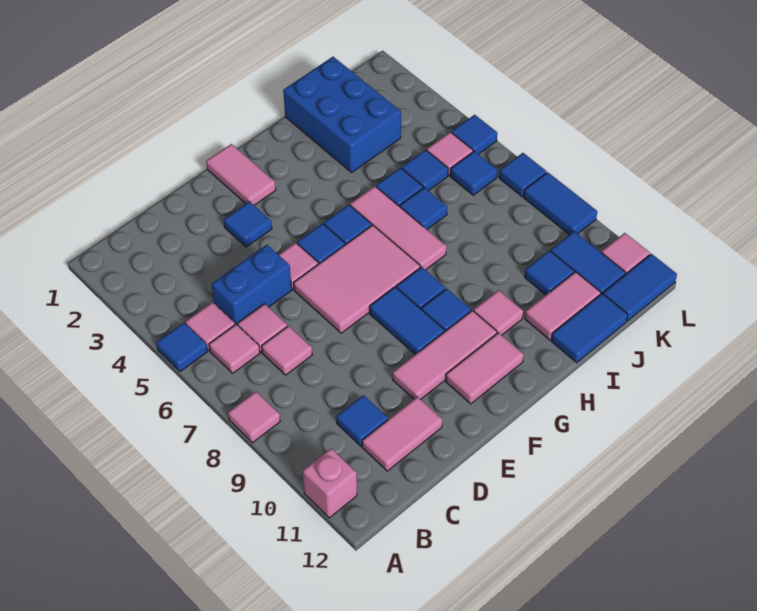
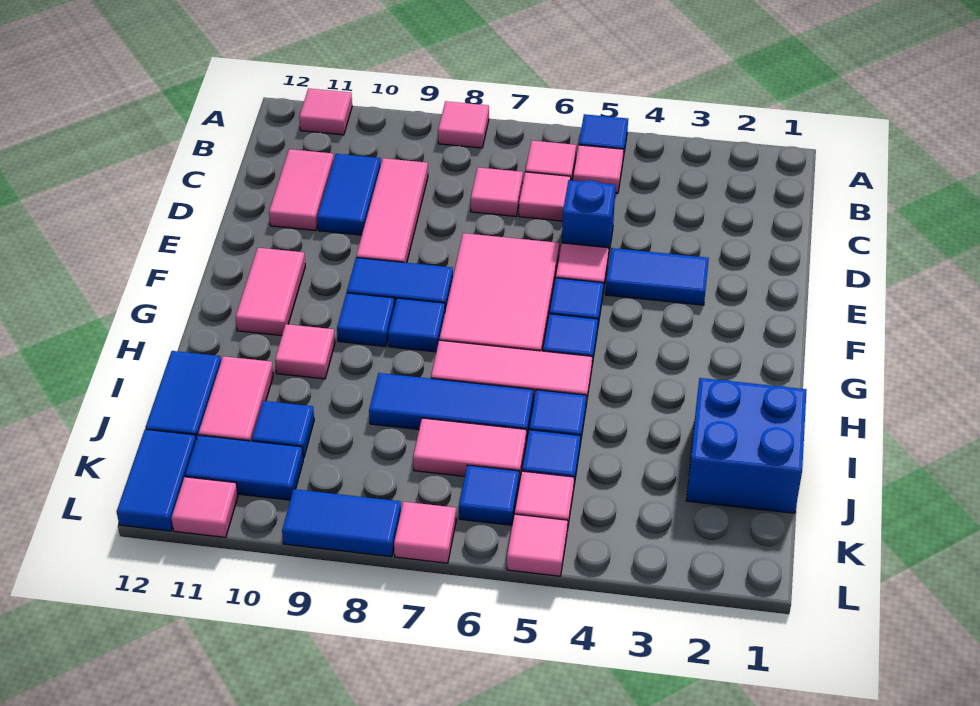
pink 1x1 brick [303,448,357,518] -> pink 1x1 tile [299,89,352,135]
blue 1x2 brick [212,245,292,325] -> blue 1x1 brick [562,180,616,258]
blue 1x1 tile [336,395,388,446] -> blue 1x2 tile [317,154,381,235]
blue 1x1 tile [224,201,272,247] -> blue 1x2 tile [605,248,709,305]
pink 1x3 tile [393,310,497,400] -> pink 1x3 tile moved to [356,158,428,263]
pink 1x2 tile [206,144,276,205] -> pink 1x2 tile moved to [413,418,526,481]
blue 2x3 brick [283,57,401,173] -> blue 2x2 brick [687,378,807,513]
blue 1x1 tile [400,188,447,229] -> blue 1x3 tile [369,373,533,441]
blue 1x1 tile [451,115,497,154] -> pink 1x1 tile [507,514,568,576]
blue 1x1 tile [499,153,547,197] -> pink 1x1 tile [394,502,456,563]

